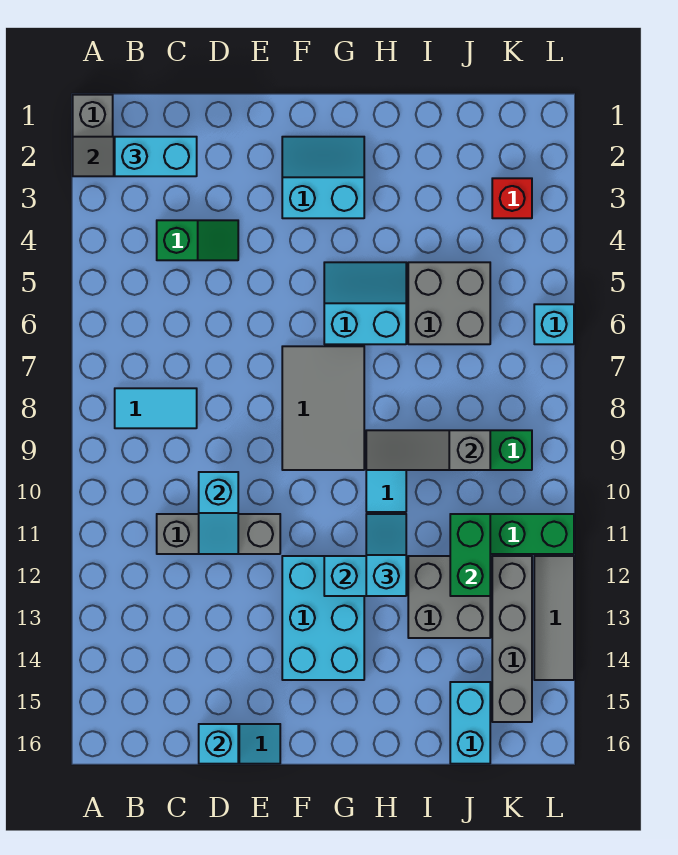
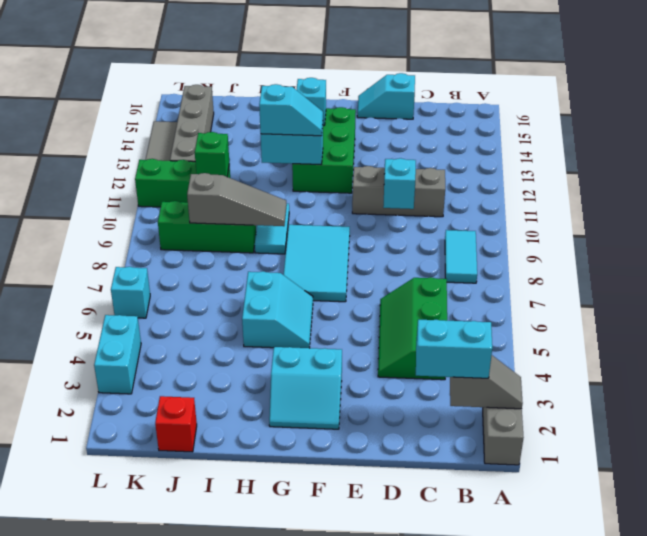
cyan 1x2 tile [115,388,197,428] -> cyan 1x2 tile turned to [445,230,477,283]
green 1x2 slope [157,220,238,260] -> green 2x3 slope [378,277,447,380]
cyan 1x1 brick [199,724,238,764] -> cyan 1x1 brick moved to [297,78,326,126]
grey 2x3 tile [282,346,364,470] -> cyan 2x3 tile [284,225,350,302]
cyan 2x3 brick [282,556,364,680] -> green 2x3 brick [292,107,356,193]
cyan 2x2 slope [324,262,406,344] -> cyan 2x2 slope turned to [242,271,313,348]
cyan 1x2 slope [366,514,406,596] -> cyan 1x2 slope turned to [259,84,323,136]
grey 2x2 brick [408,262,490,344] -> none
grey 2x2 brick [408,556,490,638] -> none
green 1x2 brick [450,514,490,596] -> green 1x1 brick [195,132,229,177]
cyan 1x2 brick [450,682,490,764] -> cyan 1x2 brick moved to [94,315,141,394]
red 1x1 brick [492,178,532,218] -> red 1x1 brick moved to [155,396,197,452]

